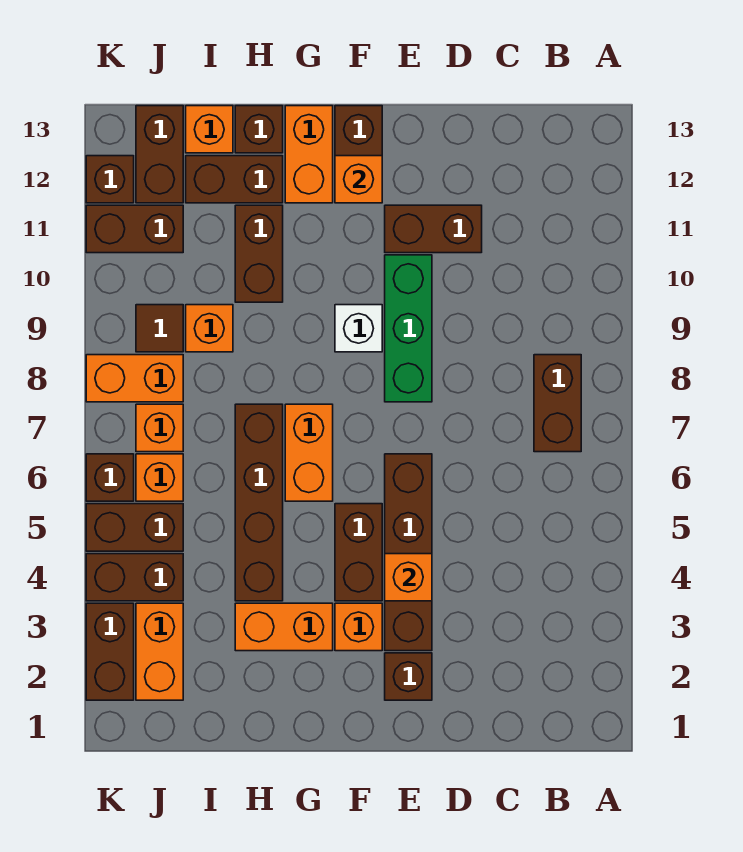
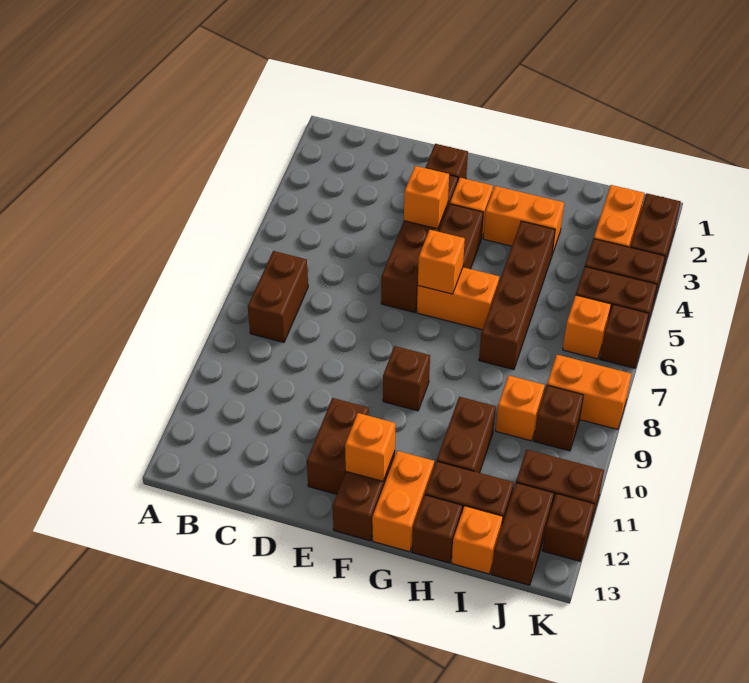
brown 1x2 brick [385,205,482,253] -> brown 1x2 brick turned to [307,398,369,494]
green 1x3 brick [385,255,432,402] -> none
white 1x1 brick [335,305,382,352] -> brown 1x1 brick [383,346,430,411]
orange 1x2 brick [285,404,333,501] -> orange 1x2 brick turned to [417,267,499,330]
orange 1x1 brick [136,404,183,452] -> orange 1x1 brick moved to [418,230,465,294]
brown 1x1 tile [136,305,183,352] -> brown 1x1 brick [534,385,584,451]

